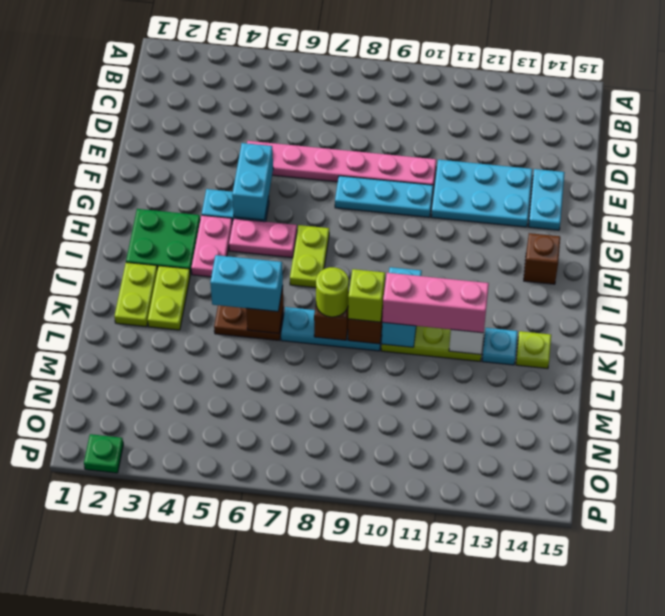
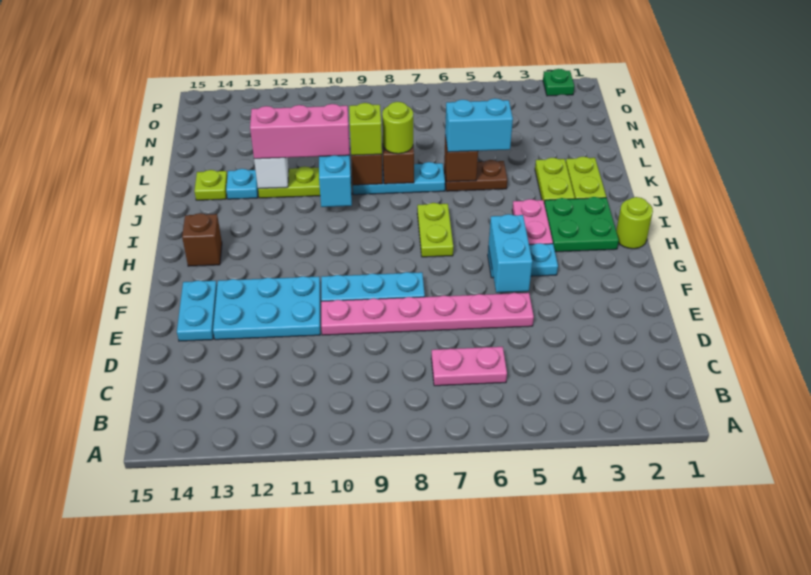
none -> lime 1x1 round brick [616,197,653,249]
pink 1x2 plate [229,219,297,258] -> pink 1x2 plate moved to [431,347,507,386]

